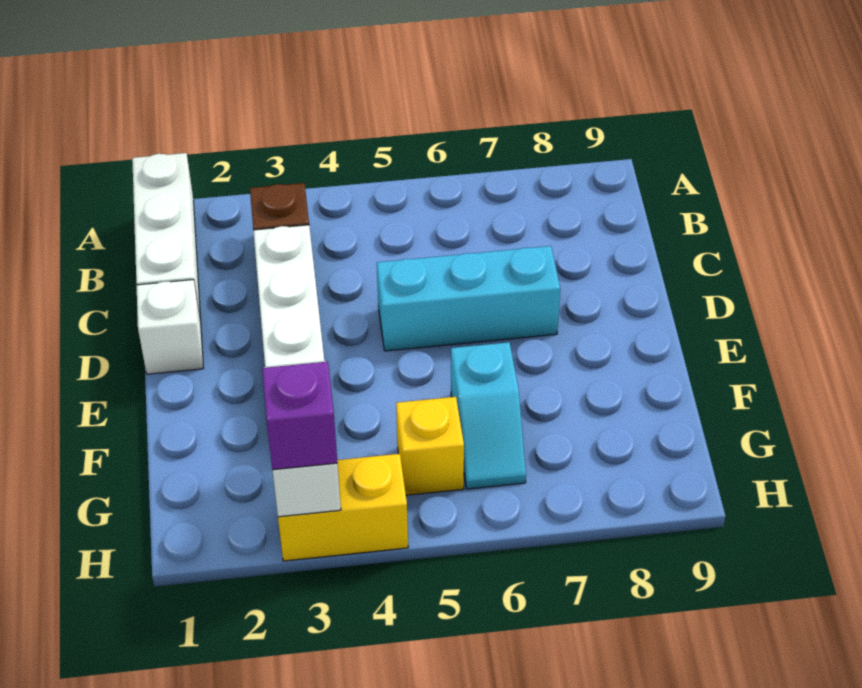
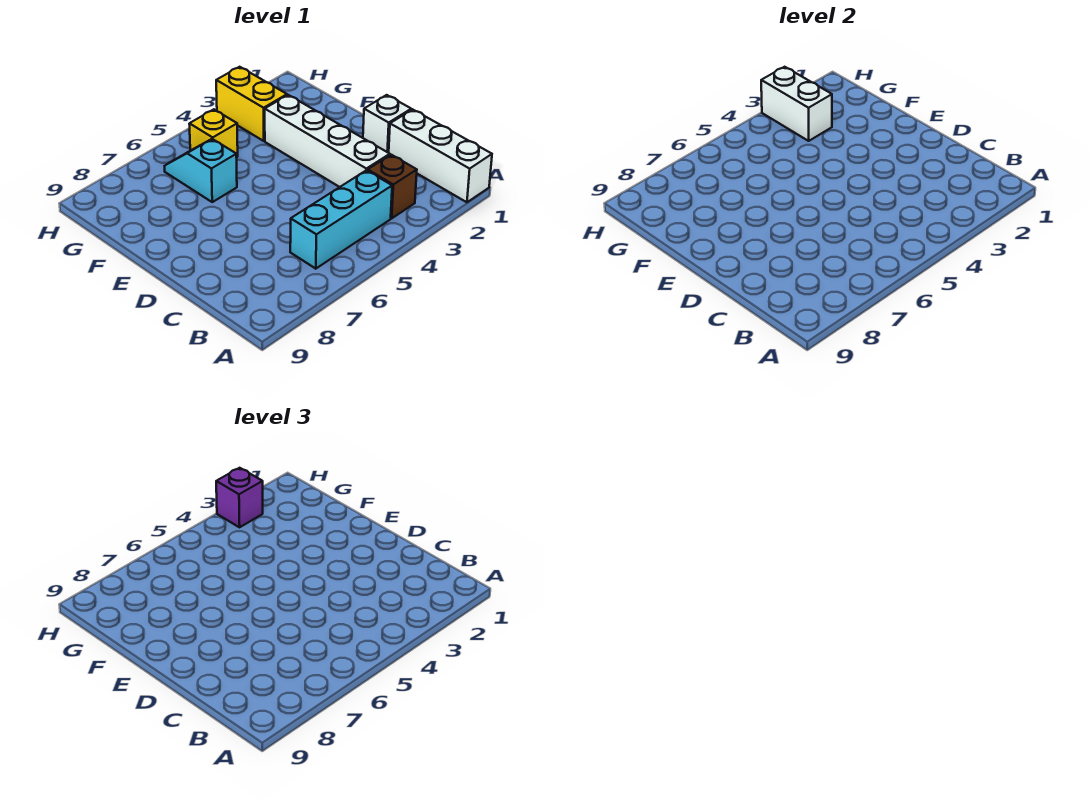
cyan 1x3 brick [377,246,560,351] -> cyan 1x3 brick moved to [290,170,392,269]
yellow 1x2 brick [278,454,408,561] -> yellow 1x2 brick turned to [216,67,287,141]

